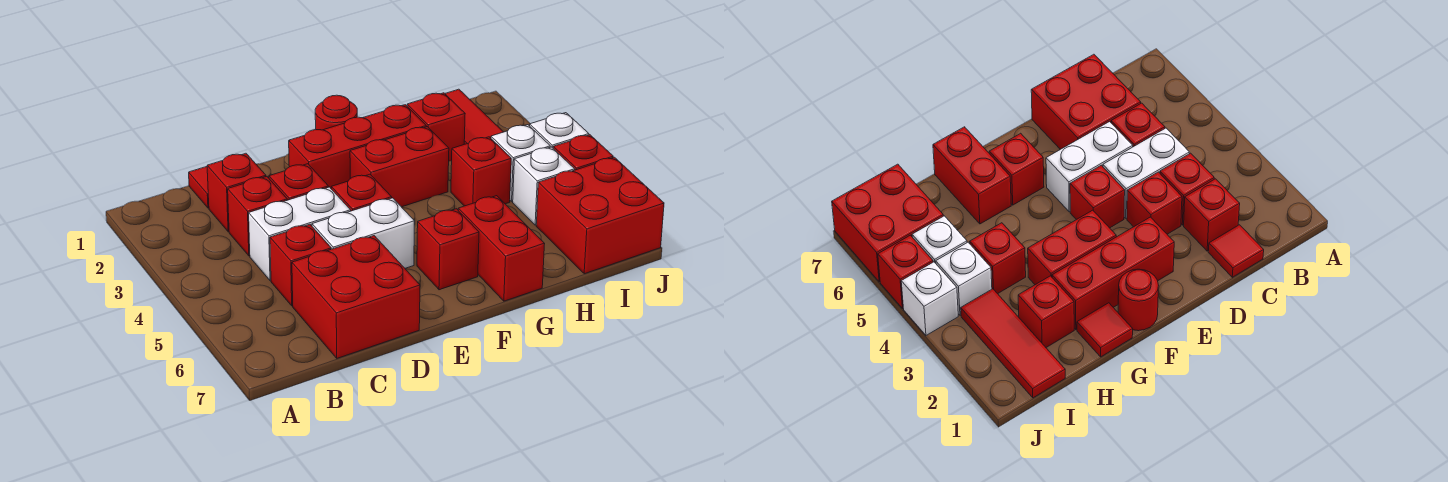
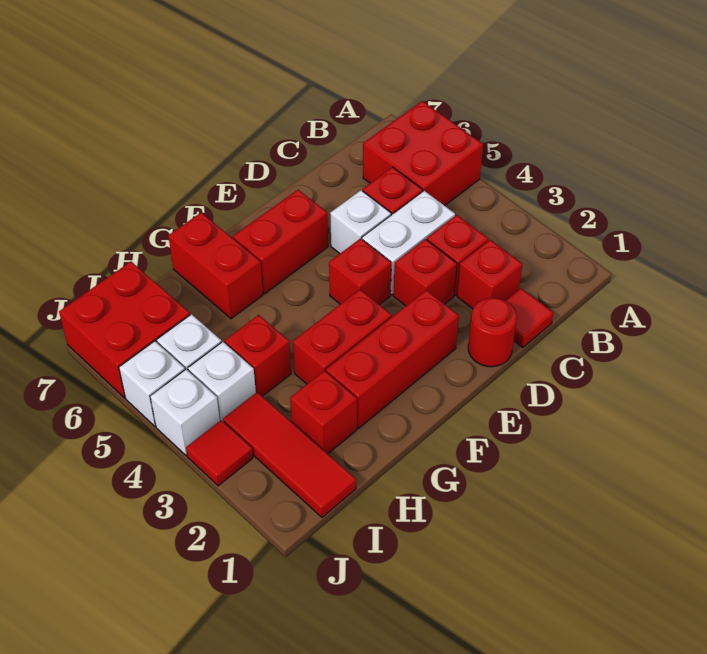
red 2x2 brick [292,236,420,358] -> red 2x2 brick moved to [363,101,483,206]
white 1x2 brick [312,198,414,268] -> white 1x1 brick [330,190,391,253]
red 1x1 round brick [315,95,357,130] -> red 1x1 round brick moved to [468,298,517,367]
red 1x1 brick [417,209,479,290] -> red 1x2 brick [233,190,328,293]
red 1x1 tile [1077,303,1133,357] -> red 1x1 tile moved to [186,420,253,486]
red 1x1 brick [553,135,613,170] -> white 1x1 brick [119,341,185,426]

